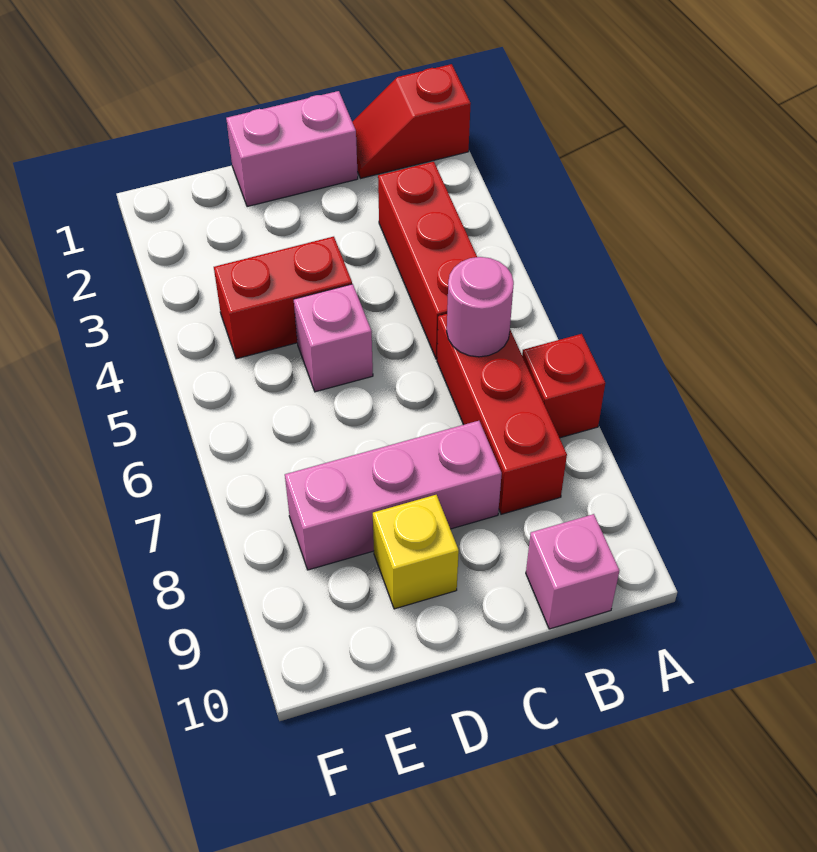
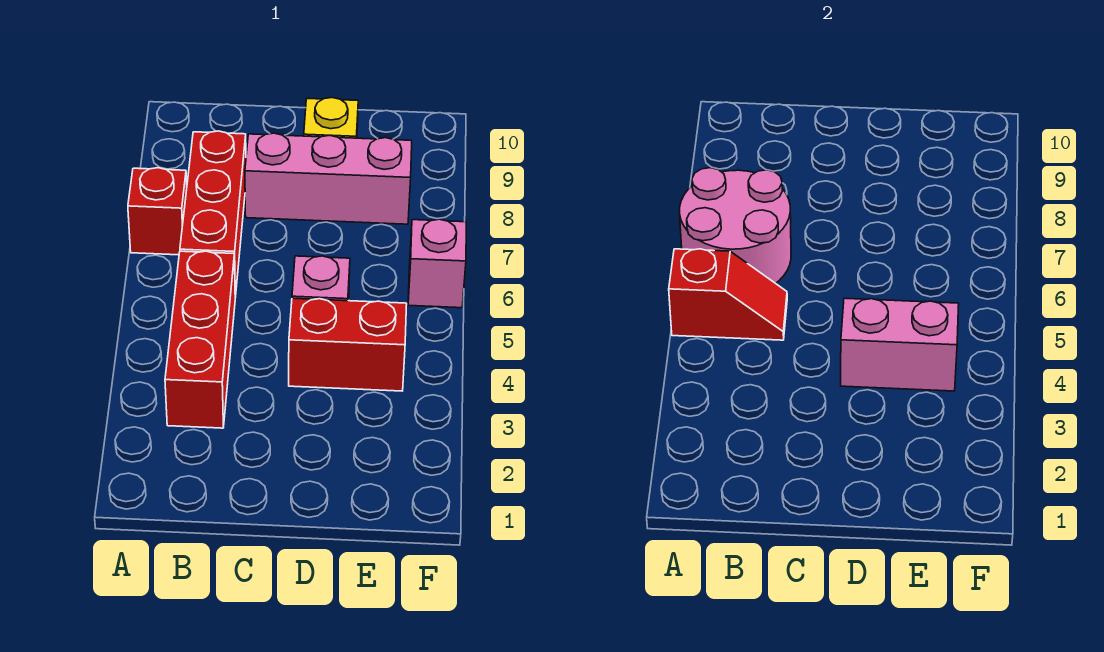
red 1x2 slope [352,64,471,178] -> red 1x2 slope moved to [669,249,787,340]
pink 1x1 round brick [447,257,514,357] -> pink 2x2 round brick [680,168,791,283]
pink 1x1 brick [526,514,619,629] -> pink 1x1 brick moved to [408,219,466,308]
pink 1x2 brick [226,91,358,207] -> pink 1x2 brick moved to [841,298,959,391]

